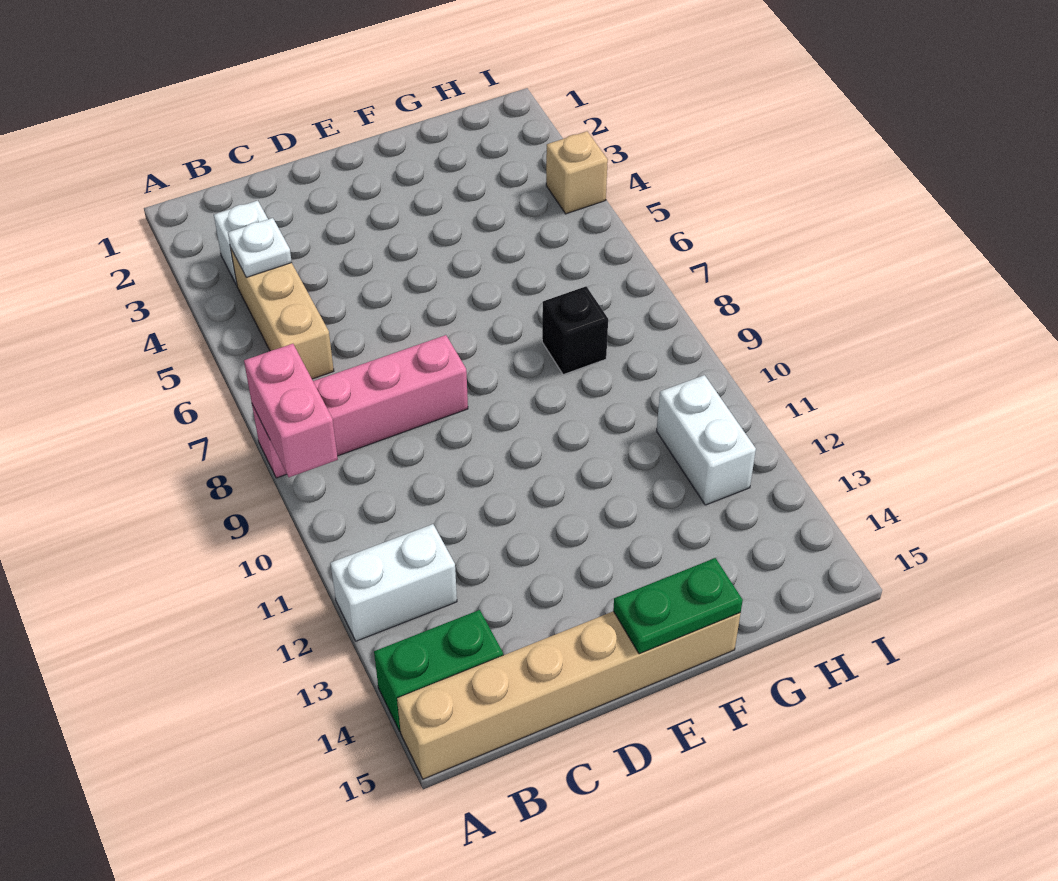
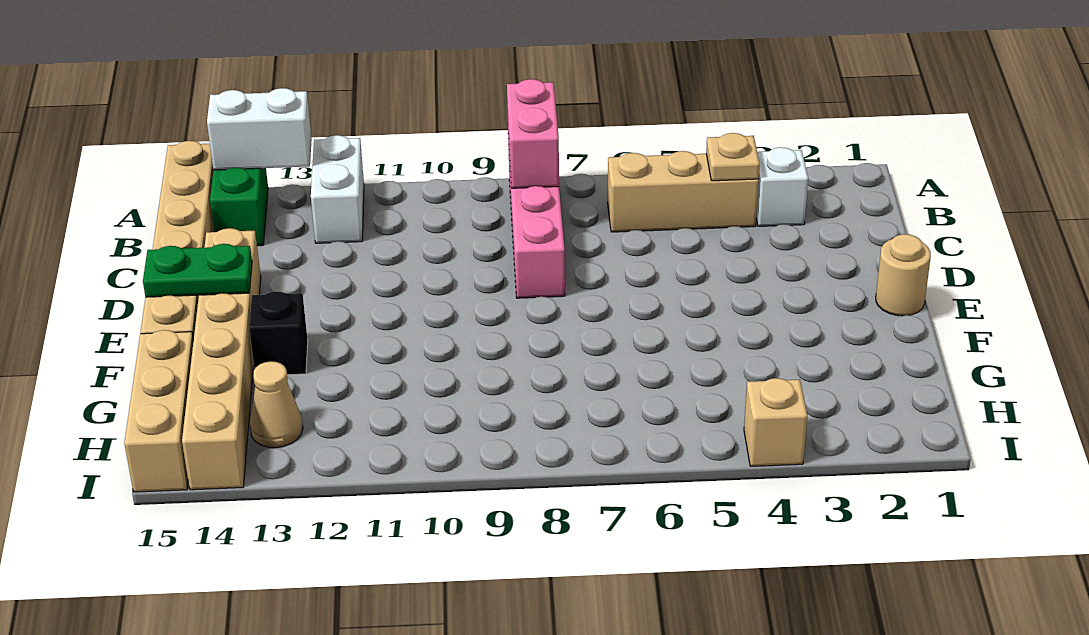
pink 1x2 brick [244,344,338,477] -> pink 1x2 brick turned to [507,79,559,188]
white 1x1 plate [228,218,292,277] -> tan 1x1 plate [706,133,760,181]
none -> tan 1x6 brick [182,228,261,490]
none -> tan 1x1 round brick [876,234,931,316]
green 1x2 plate [613,558,743,654] -> green 1x2 plate turned to [143,244,252,297]
black 1x1 brick [542,286,608,375] -> black 1x1 brick moved to [249,291,308,375]
none -> tan 1x3 brick [124,330,193,492]
white 1x2 brick [657,375,756,505] -> white 1x2 brick moved to [207,88,312,170]
none -> tan 1x1 cone [250,362,303,448]

